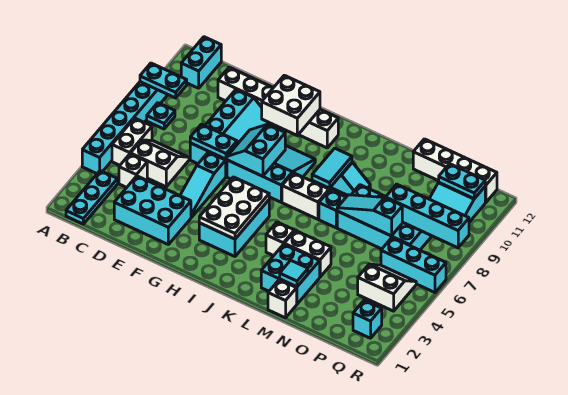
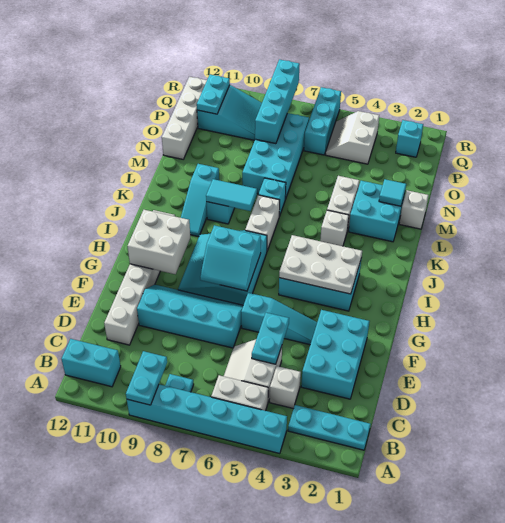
cyan 1x2 plate [190,124,237,159] -> cyan 1x2 plate moved to [252,313,289,364]
cyan 1x3 slope [337,195,402,236] -> cyan 1x3 slope moved to [181,164,219,237]

